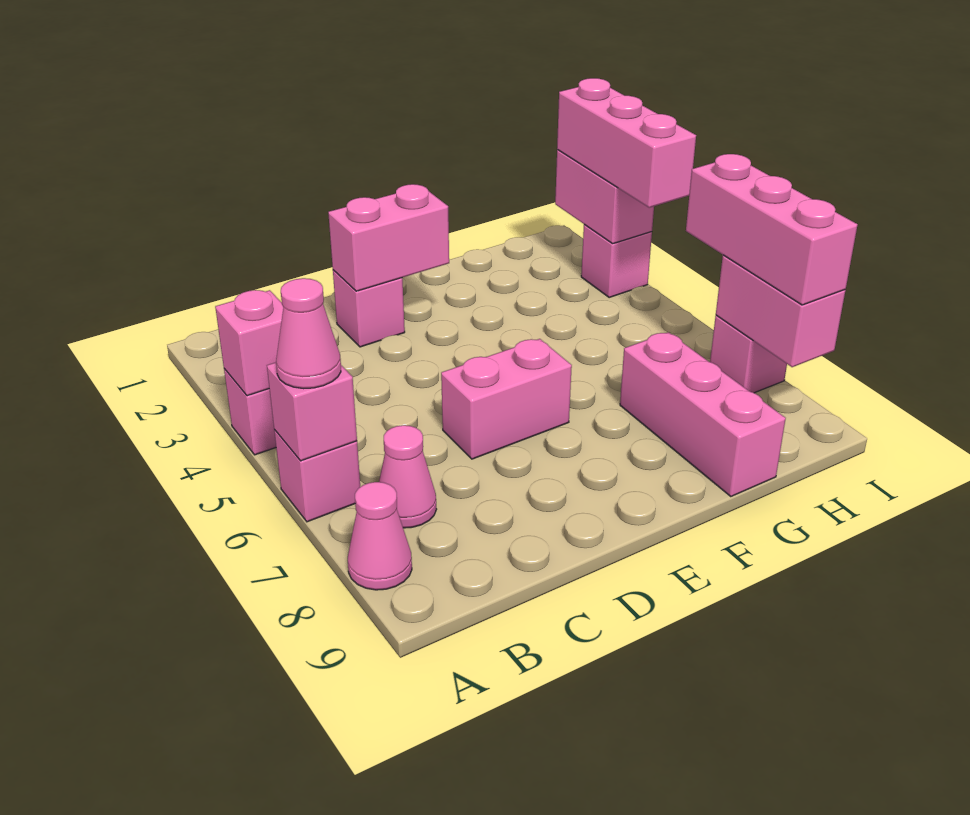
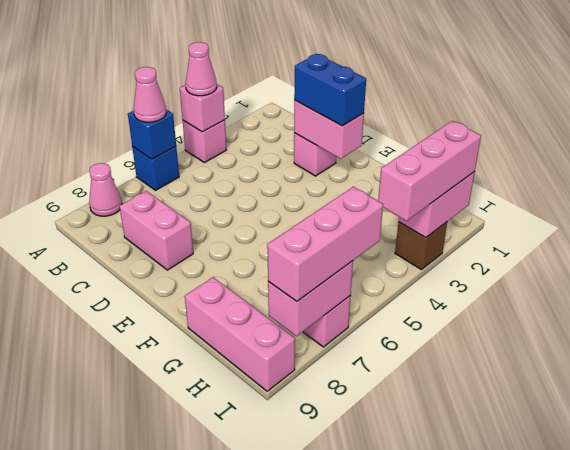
pink 1x1 brick [274,429,360,522] -> blue 1x1 brick [132,147,179,190]
pink 1x1 brick [267,362,357,461] -> blue 1x1 brick [128,109,176,159]
pink 1x1 cone [379,425,437,528] -> pink 1x1 cone moved to [185,42,217,96]
none -> blue 1x2 brick [294,54,366,126]
pink 1x2 brick [441,339,572,459] -> pink 1x2 brick moved to [120,191,193,270]
pink 1x3 brick [620,332,786,497] -> pink 1x3 brick turned to [185,277,295,391]
pink 1x1 brick [581,224,652,297] -> brown 1x1 brick [395,222,447,270]

